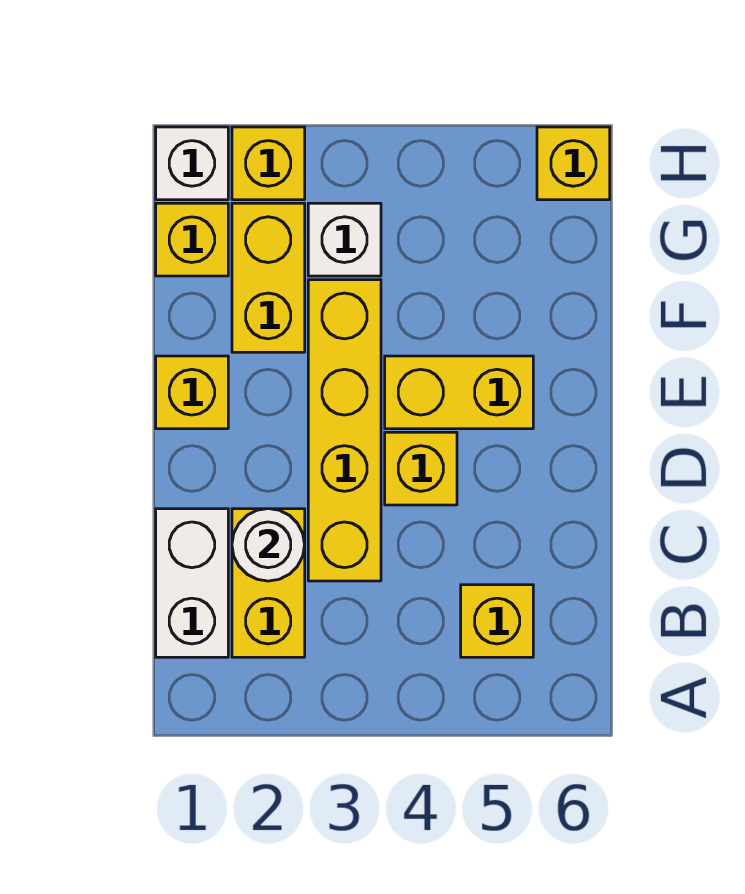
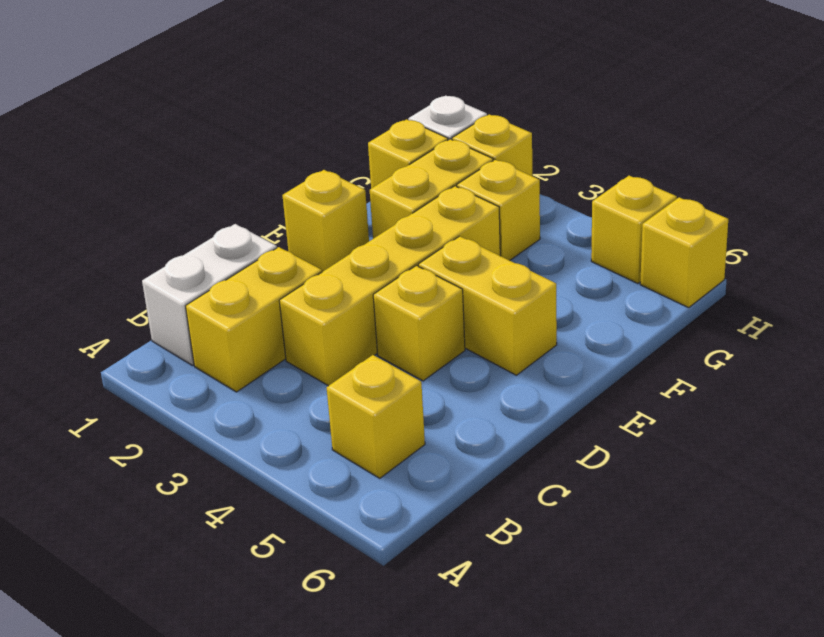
white 1x1 round brick [232,509,305,581] -> none
white 1x1 brick [308,203,381,276] -> yellow 1x1 brick [457,160,540,260]
none -> yellow 1x1 brick [591,176,677,283]

